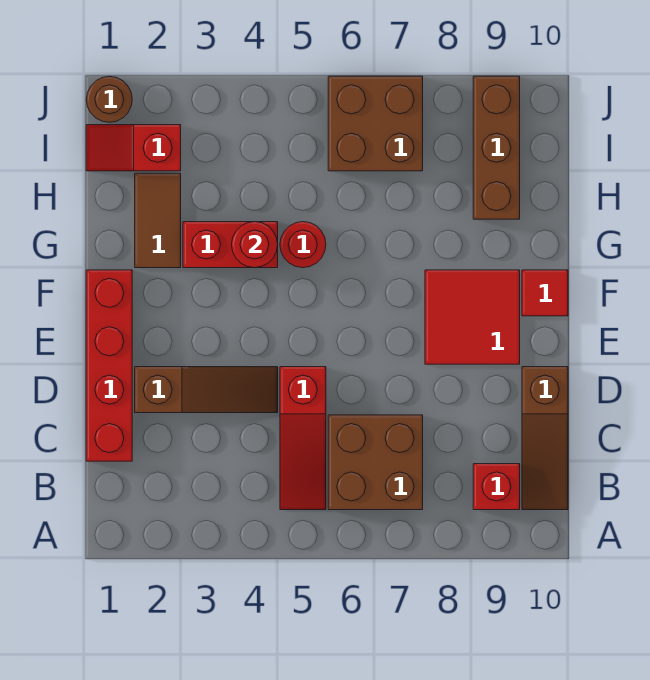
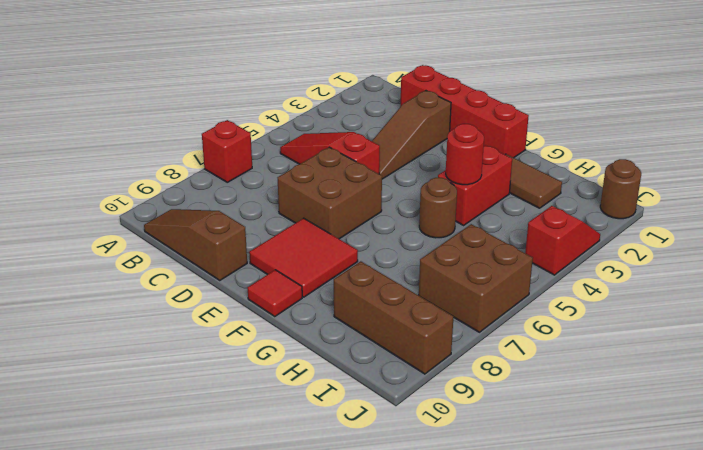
brown 2x2 brick [328,415,423,510] -> brown 2x2 brick moved to [278,147,382,239]
red 1x1 brick [473,464,520,510] -> red 1x1 brick moved to [202,120,252,182]
red 1x1 round brick [280,222,326,268] -> brown 1x1 round brick [419,178,457,238]
red 1x2 slope [86,125,181,171] -> red 1x2 slope moved to [525,206,600,275]

